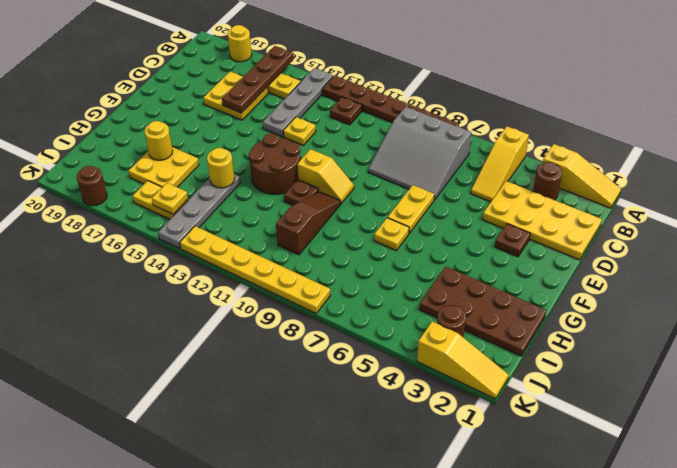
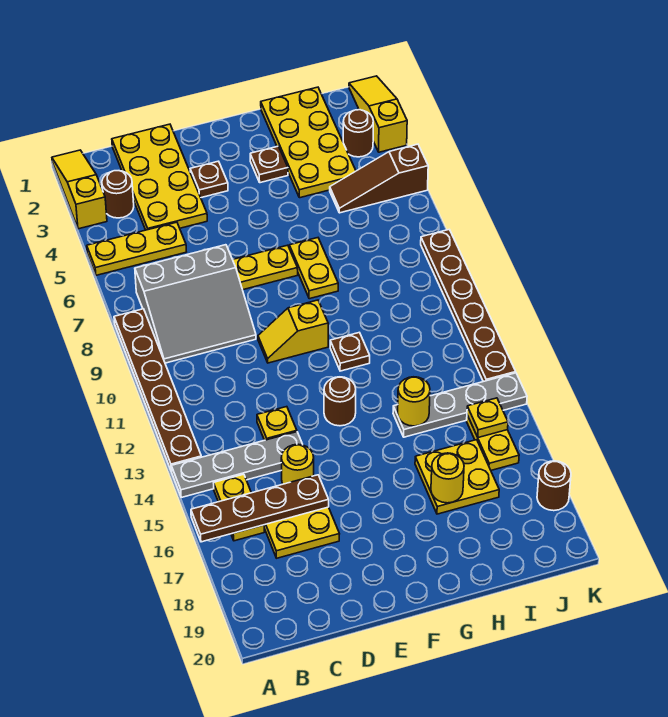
yellow 1x3 slope [471,126,529,202] -> yellow 1x3 plate [87,222,186,275]
yellow 1x1 round brick [228,25,252,62] -> yellow 1x1 round brick moved to [281,444,314,484]
grey 3x3 slope [368,107,471,200] -> grey 3x3 slope turned to [135,245,256,363]
brown 1x1 plate [330,97,362,125] -> brown 1x1 plate moved to [250,146,288,183]
yellow 1x2 slope [297,149,354,204] -> yellow 1x2 slope turned to [258,300,328,363]
brown 2x2 round brick [248,133,300,194] -> brown 1x1 round brick [324,377,356,426]
yellow 1x1 plate [374,218,409,251] -> yellow 1x2 plate [289,238,338,299]
brown 1x3 slope [276,192,341,255] -> brown 1x3 slope moved to [330,144,428,213]
brown 2x4 plate [419,267,547,356] -> yellow 2x4 plate [261,87,356,198]
yellow 1x6 plate [180,226,330,313] -> brown 1x6 plate [421,229,516,382]

